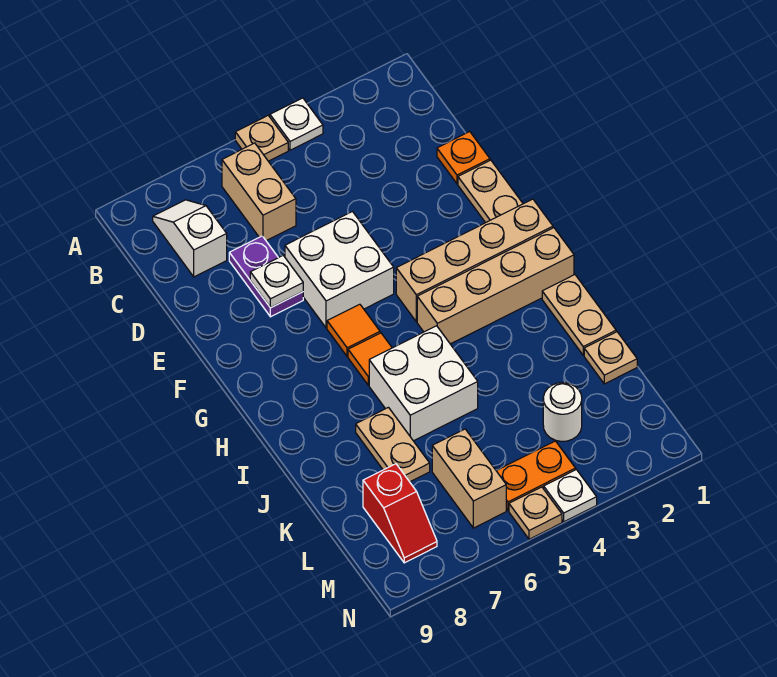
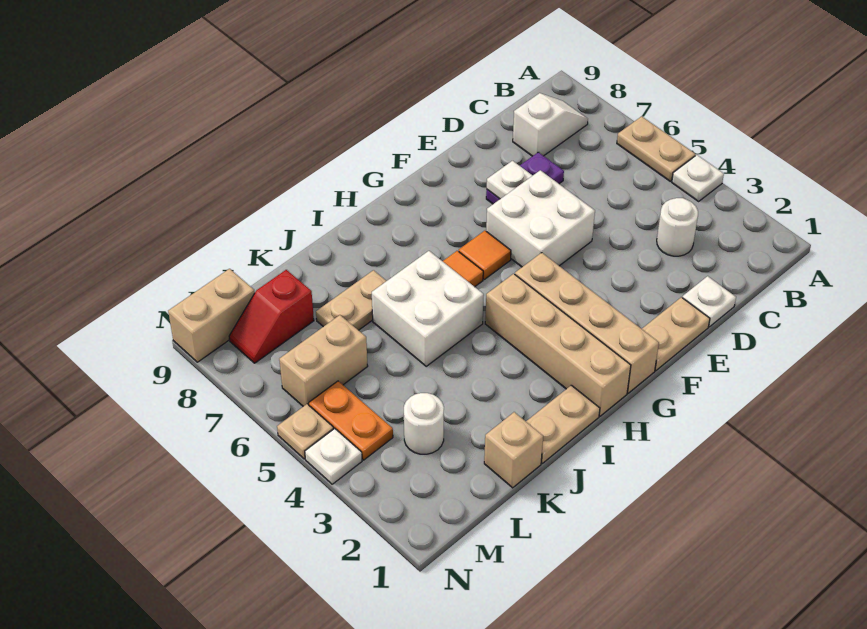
tan 1x1 plate [235,116,288,161] -> tan 1x2 plate [617,116,695,181]
tan 1x2 brick [222,143,296,241] -> tan 1x2 brick moved to [168,269,255,362]
none -> white 1x1 round brick [657,198,698,256]
orange 1x1 plate [437,132,490,184] -> white 1x1 plate [682,276,736,327]
tan 1x1 plate [584,332,637,384] -> tan 1x1 brick [484,412,543,488]

